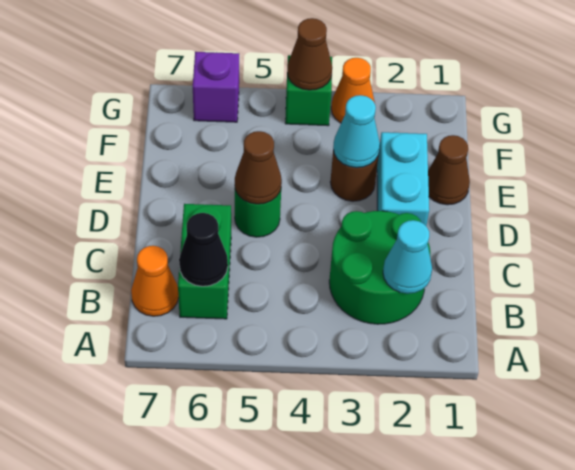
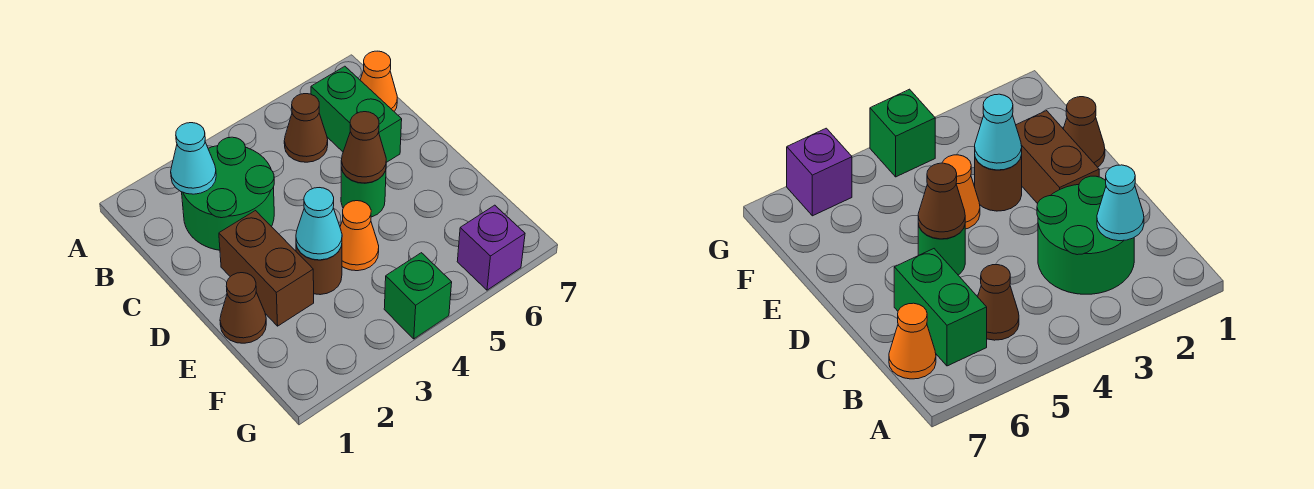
black 1x1 cone [179,213,228,286] -> none
cyan 1x2 brick [377,132,429,226] -> brown 1x2 brick [219,211,314,326]
orange 1x1 cone [331,58,375,123] -> orange 1x1 cone moved to [340,201,379,271]
brown 1x1 cone [287,18,332,90] -> brown 1x1 cone moved to [284,94,328,162]

